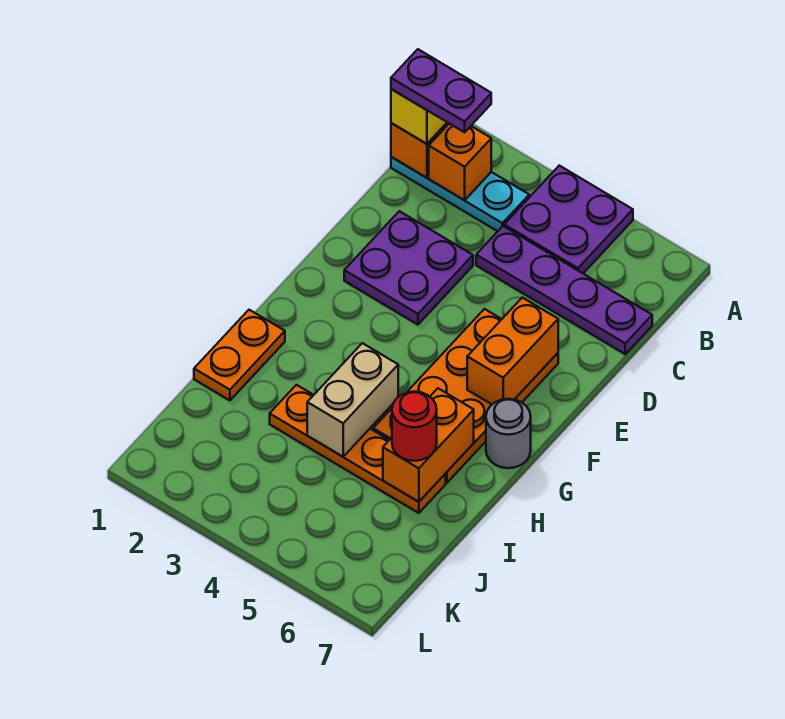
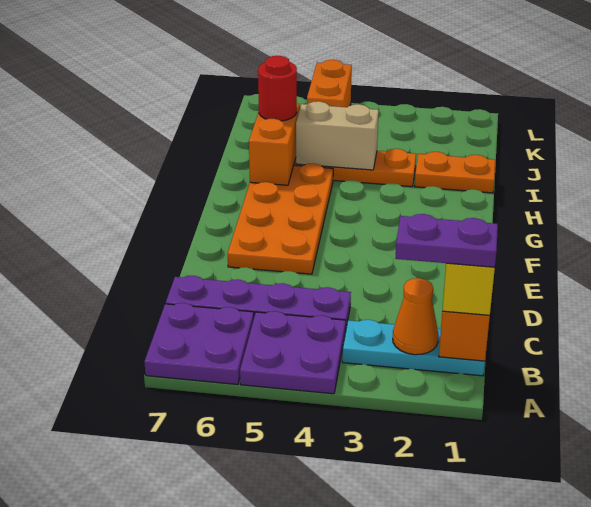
orange 1x1 brick [429,124,491,200] -> orange 1x1 cone [393,278,438,355]
purple 2x2 plate [344,211,473,325] -> purple 2x2 plate moved to [144,303,254,385]
orange 1x2 brick [467,298,558,404] -> orange 1x2 brick moved to [307,60,352,107]
grey 1x1 round brick [486,399,531,468] -> none
orange 1x2 plate [194,310,285,400] -> orange 1x2 plate turned to [415,152,495,193]
tan 1x2 brick [307,343,398,457] -> tan 1x2 brick turned to [296,101,379,170]

